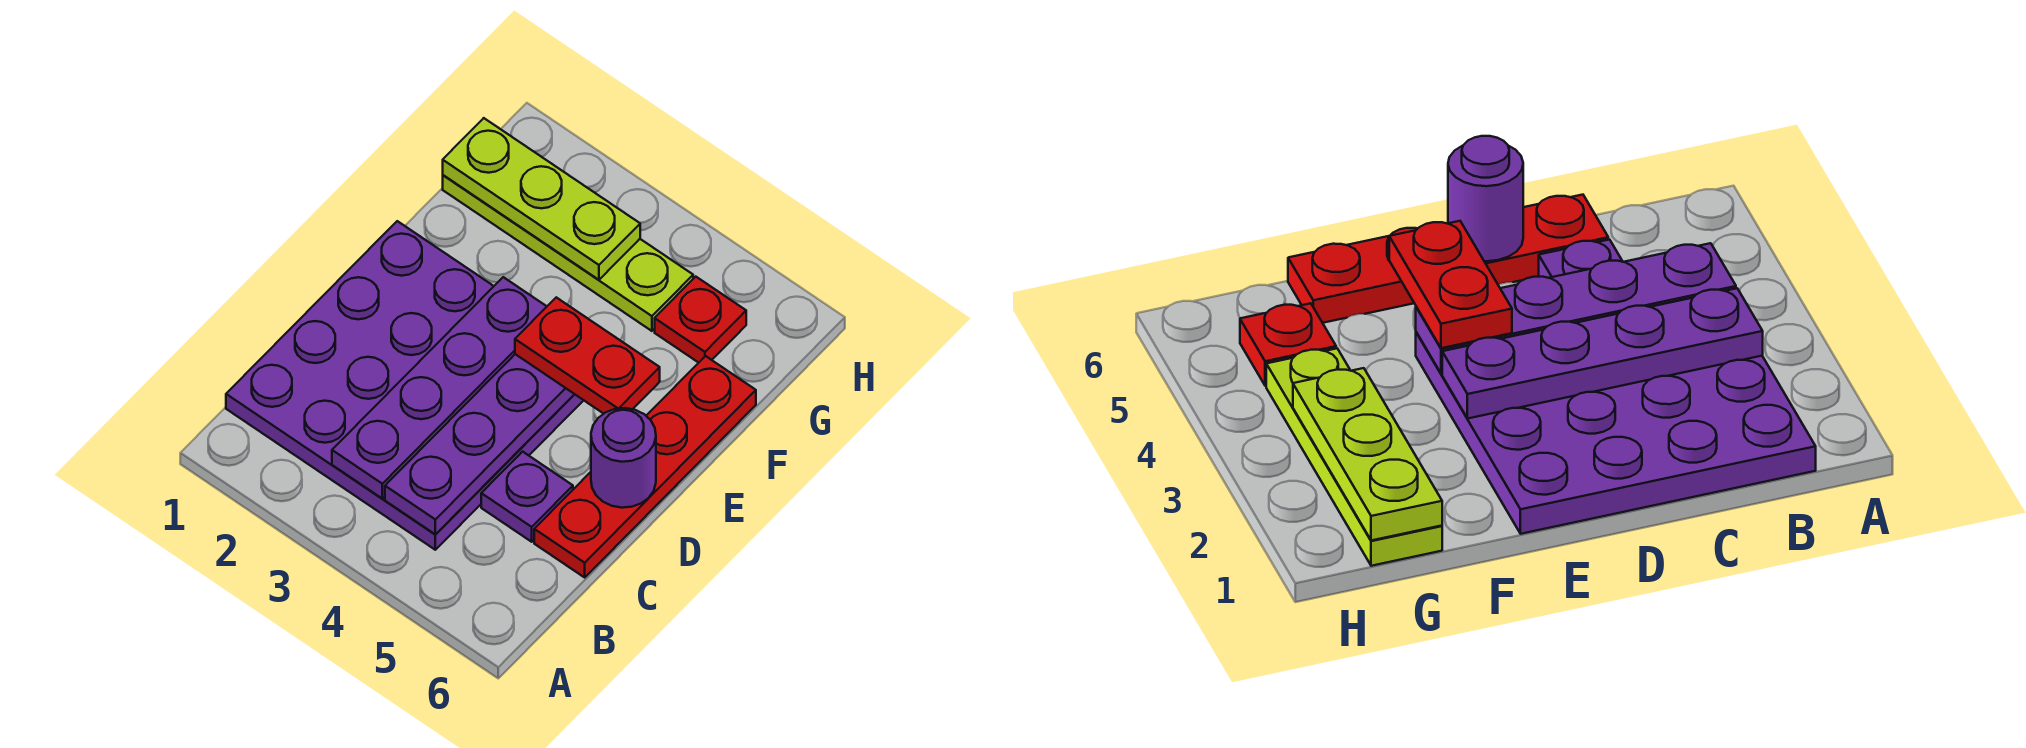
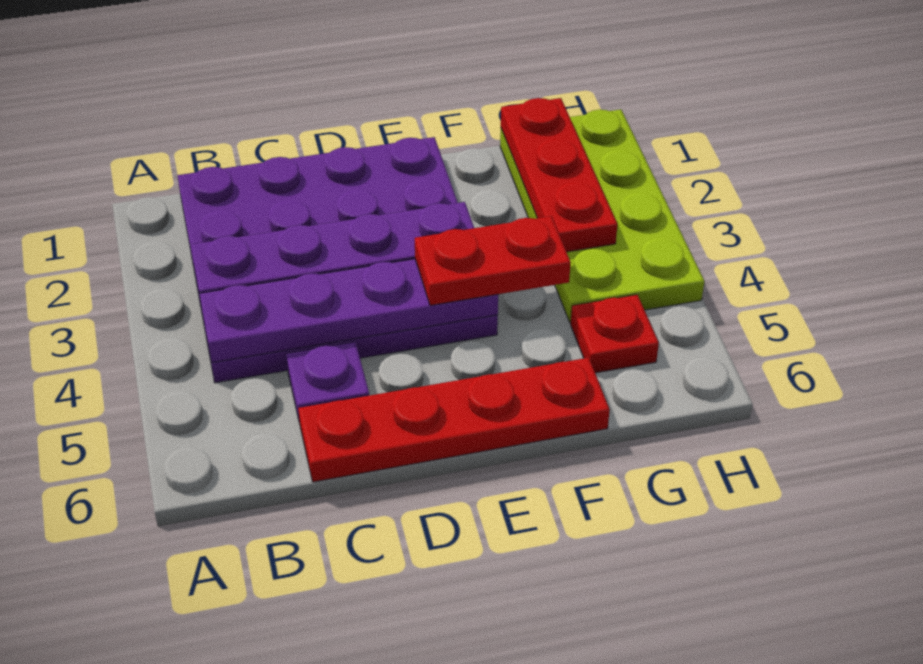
purple 1x1 round brick [591,408,656,508] -> none
red 1x2 plate [515,297,660,414] -> red 1x2 plate turned to [415,216,571,305]
lime 1x4 plate [443,175,693,331] -> lime 2x4 plate [500,109,704,323]
lime 1x3 plate [443,118,640,280] -> red 1x3 plate [501,98,618,252]

